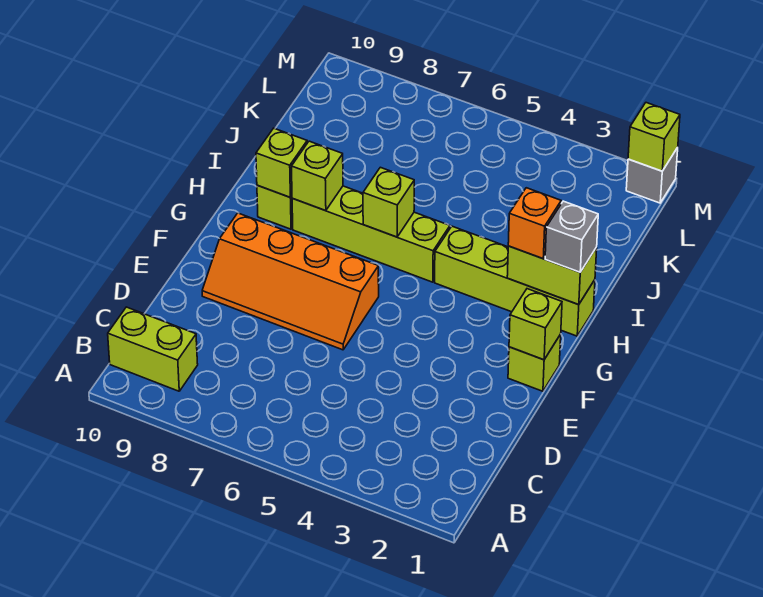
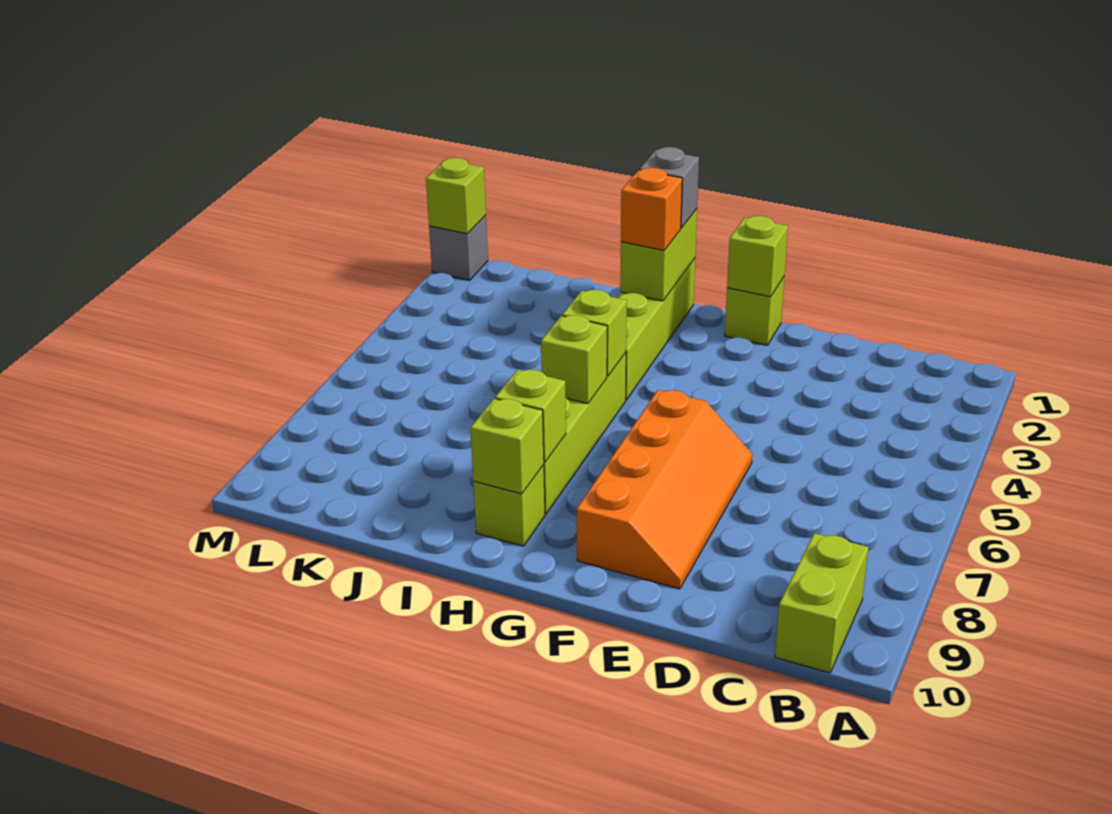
none -> lime 1x1 brick [562,290,627,376]

